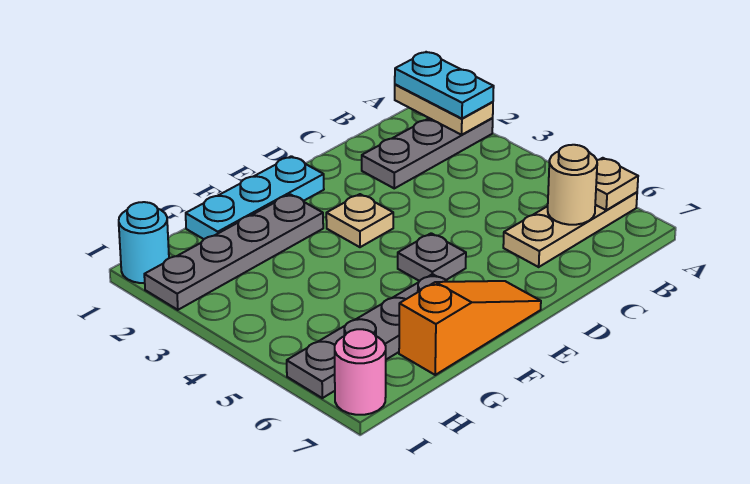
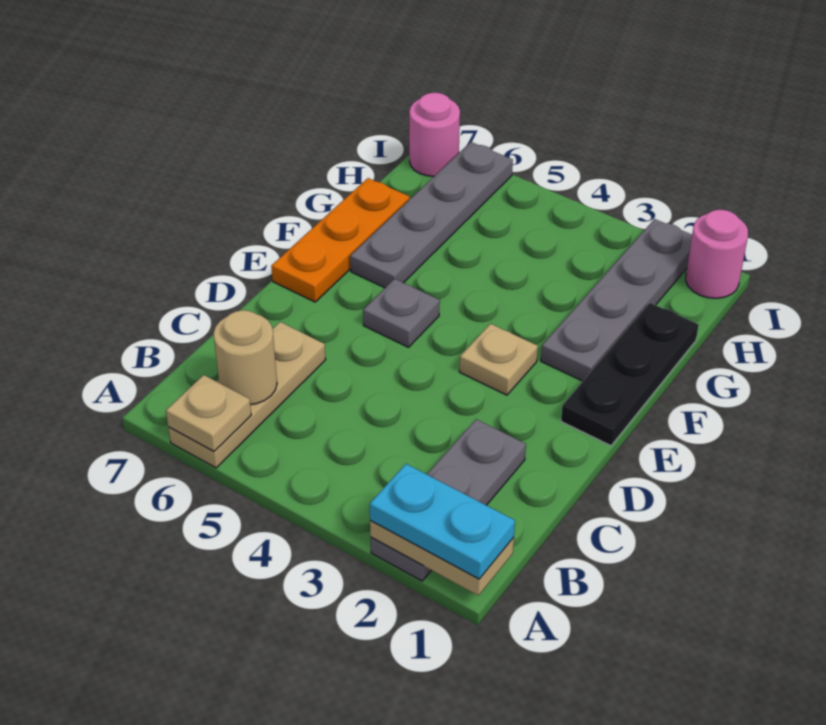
cyan 1x3 plate [186,156,324,239] -> black 1x3 plate [561,303,699,446]
orange 1x3 slope [399,281,541,375] -> orange 1x3 plate [271,178,410,302]
cyan 1x1 round brick [119,202,169,283] -> pink 1x1 round brick [686,210,748,298]

